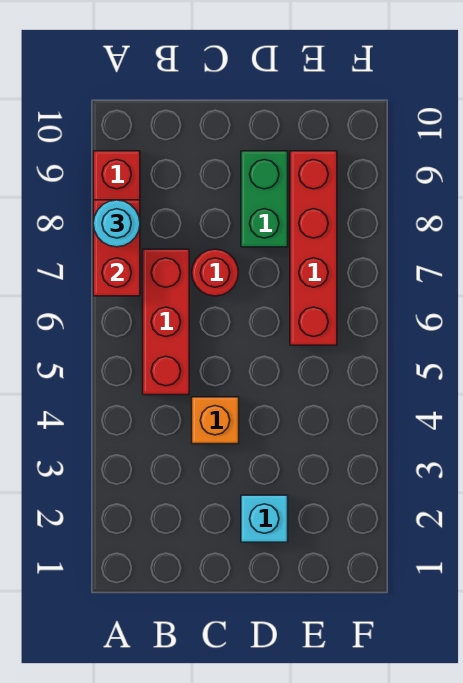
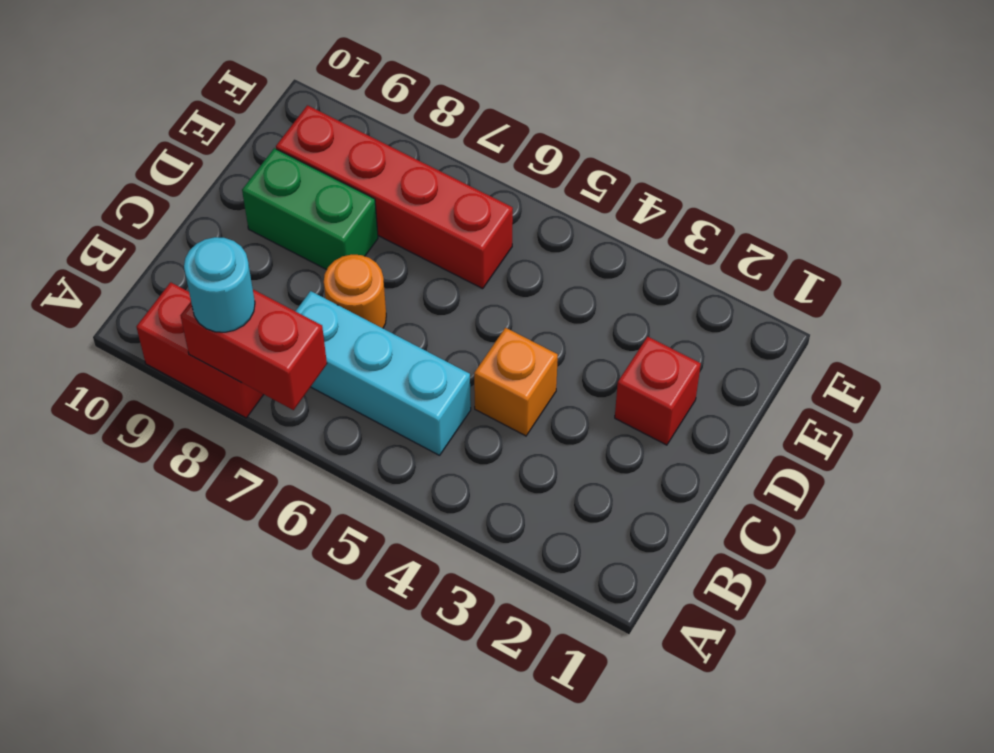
red 1x3 brick [143,249,189,395] -> cyan 1x3 brick [296,291,471,455]
red 1x1 round brick [192,249,239,296] -> orange 1x1 round brick [324,255,386,328]
cyan 1x1 brick [241,495,288,542] -> red 1x1 brick [615,337,701,445]

